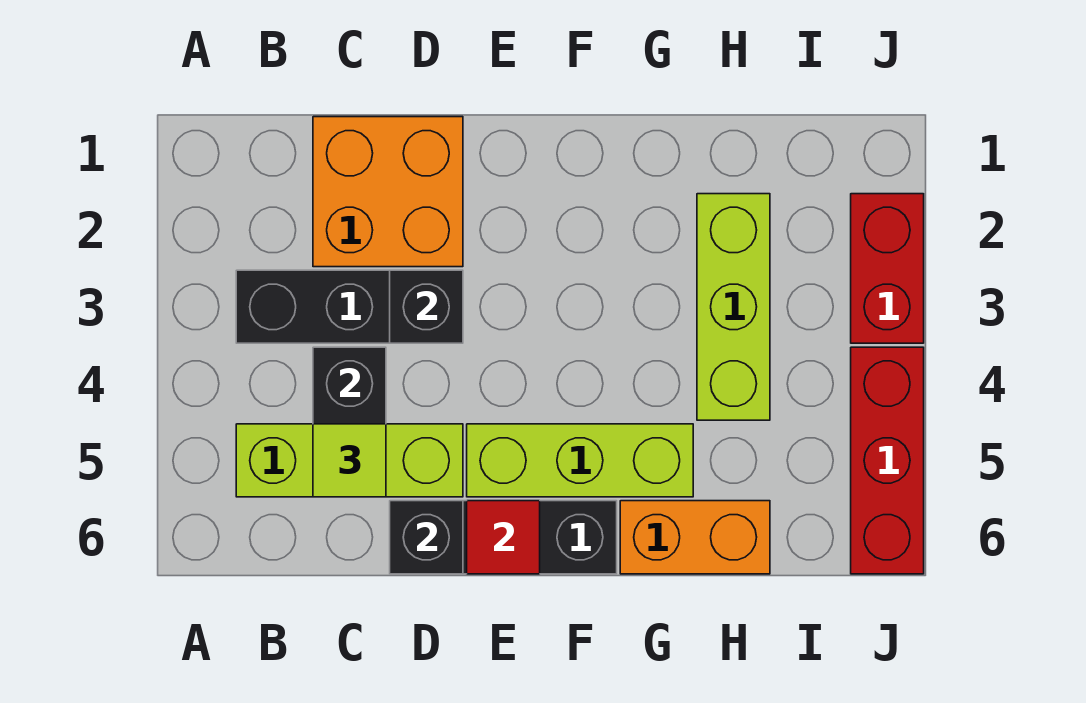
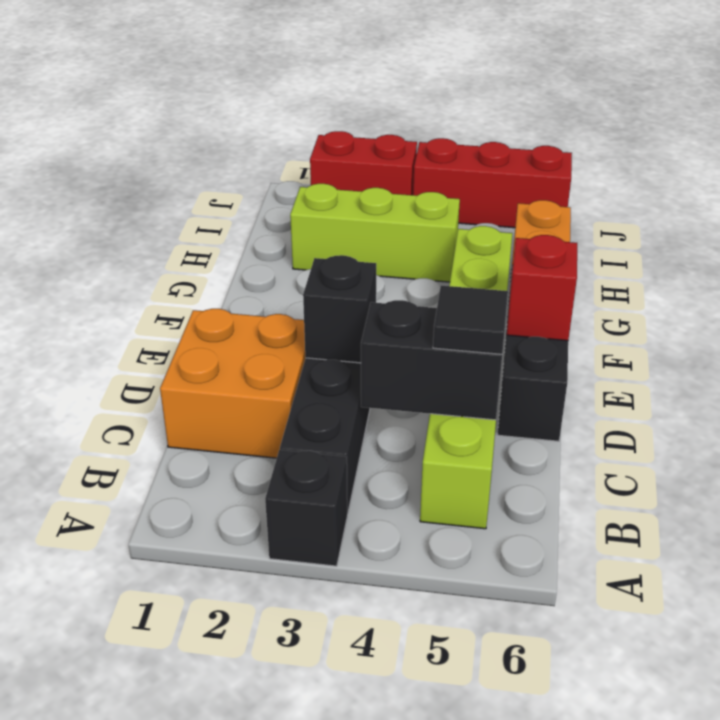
lime 1x1 tile [313,424,386,497] -> black 1x1 tile [433,286,508,354]
black 1x1 brick [390,501,463,574] -> black 1x1 brick moved to [265,450,347,566]
red 1x1 tile [467,501,540,574] -> red 1x1 brick [507,235,577,341]

